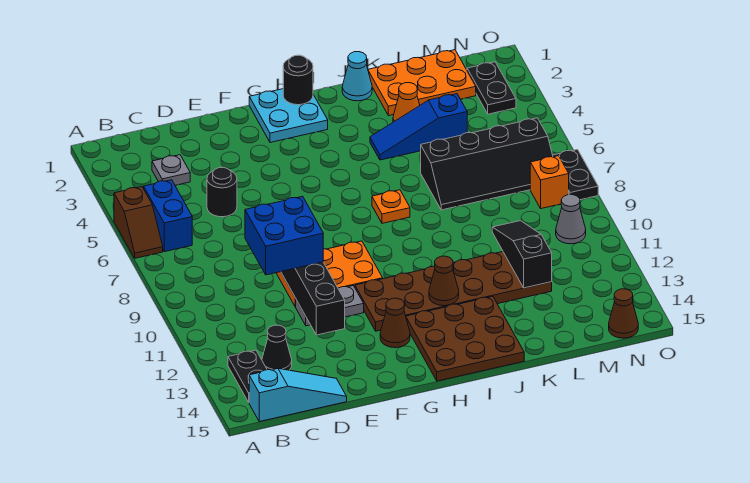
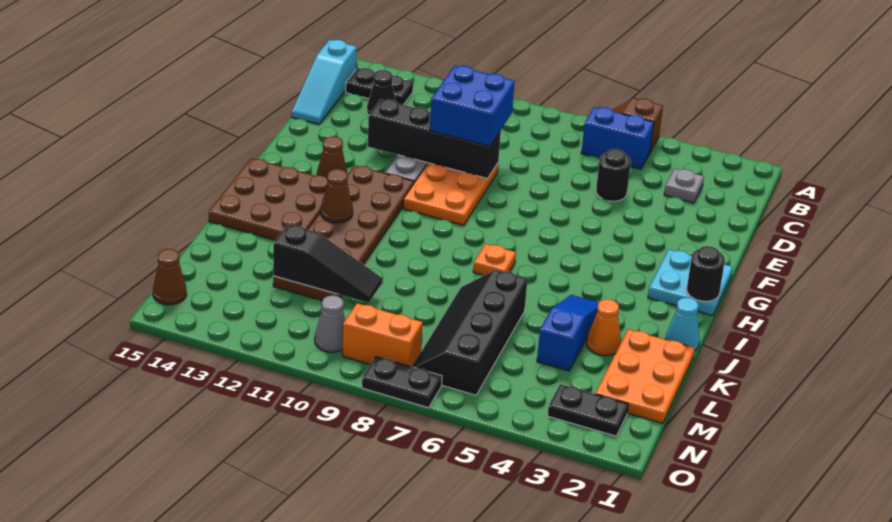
orange 1x1 brick [530,156,569,209] -> orange 1x2 brick [342,303,423,367]

